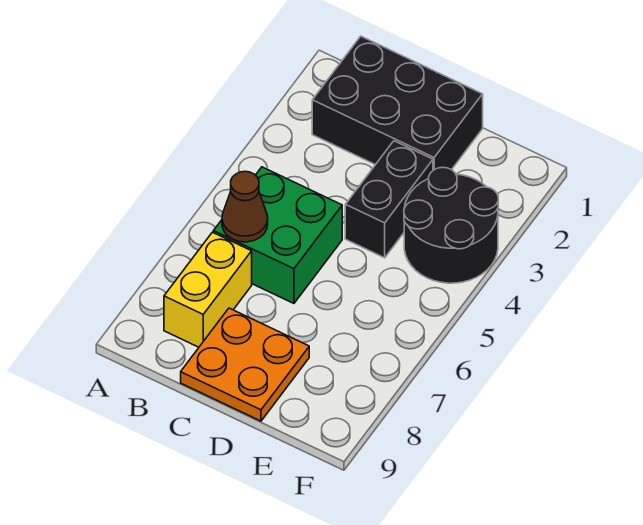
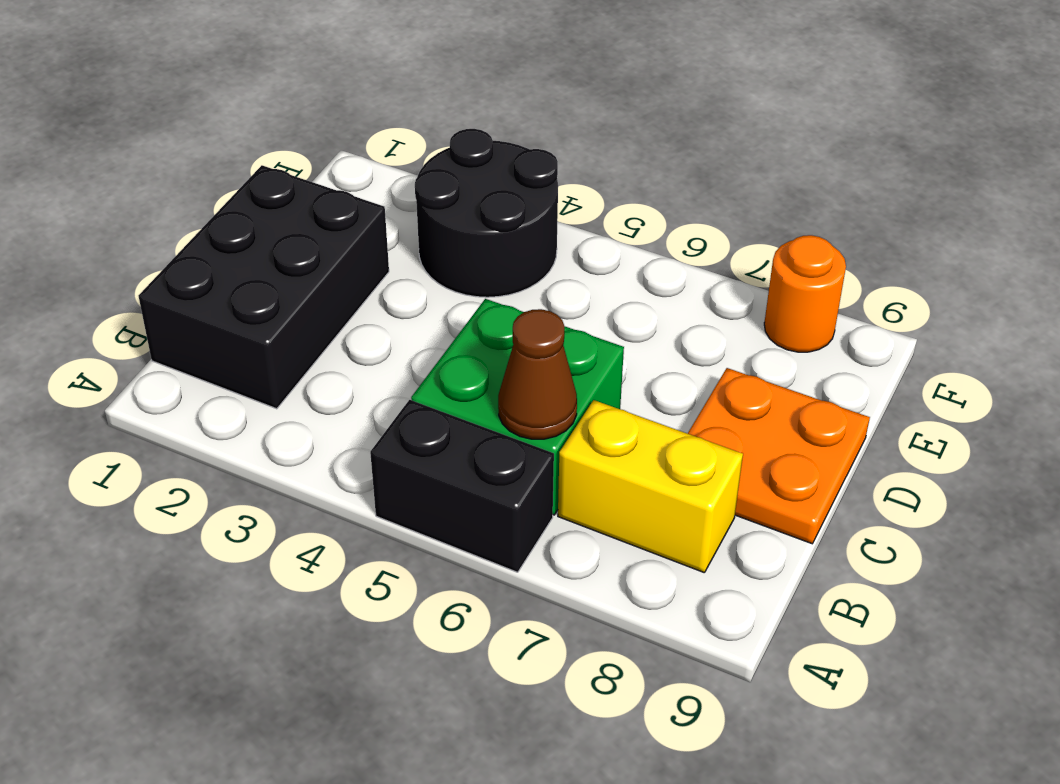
black 1x2 brick [345,141,433,258] -> black 1x2 brick moved to [370,400,554,572]
none -> orange 1x1 round brick [764,235,846,352]

